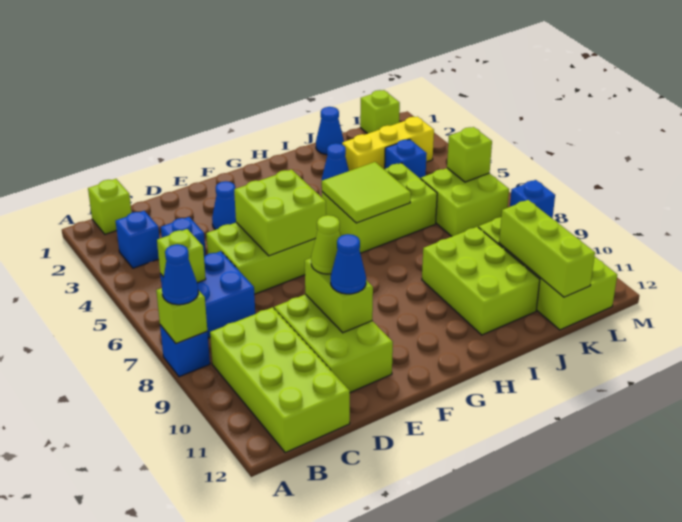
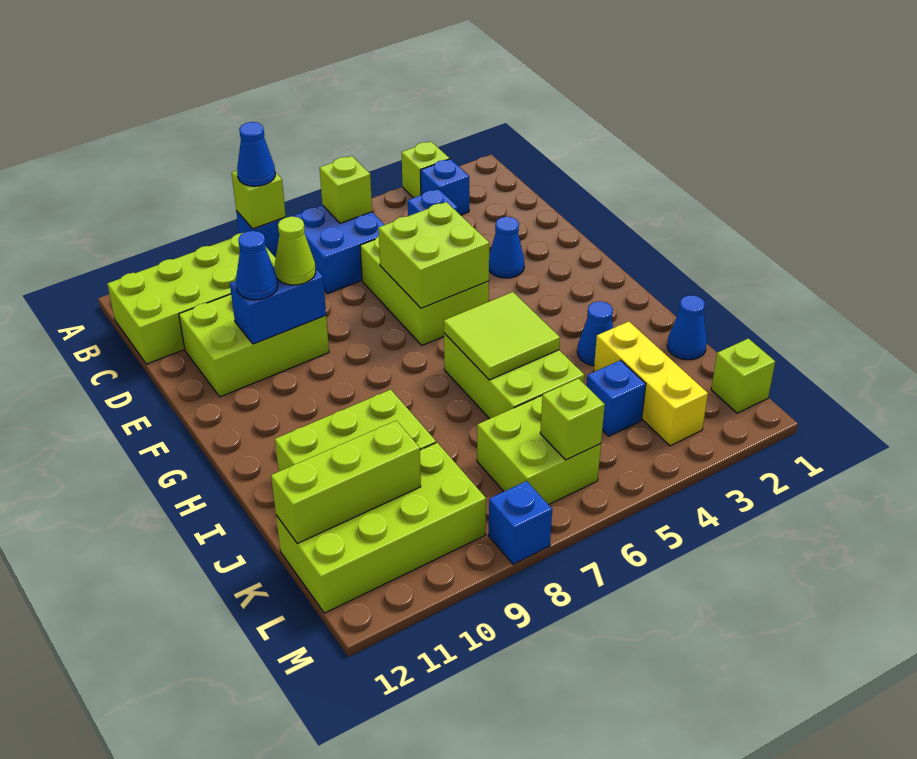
lime 1x1 brick [88,179,132,234] -> lime 1x1 brick moved to [401,142,450,198]
lime 1x2 brick [305,258,373,333] -> blue 1x2 brick [230,266,326,344]

